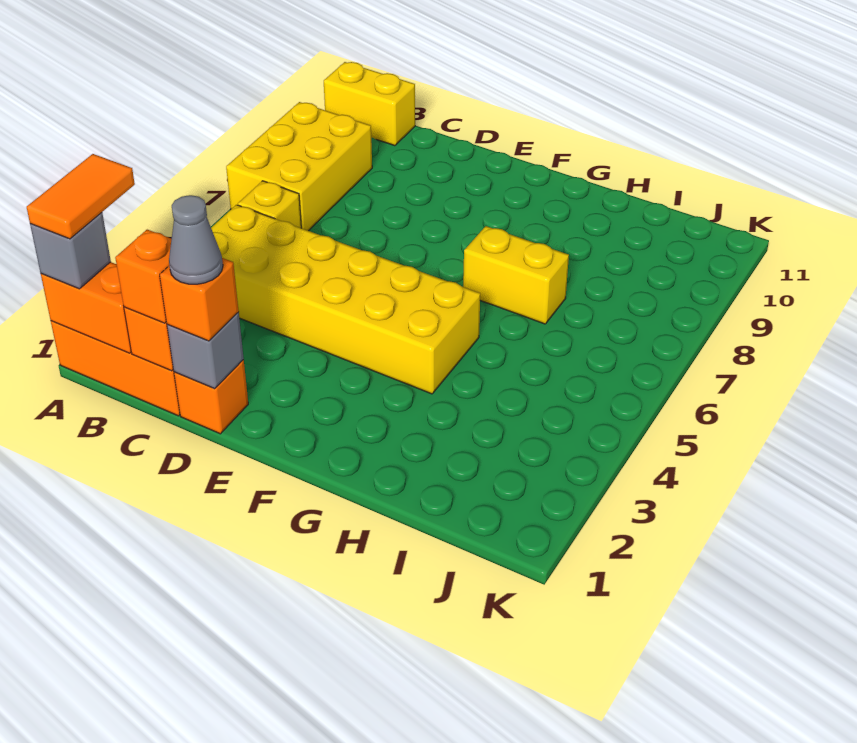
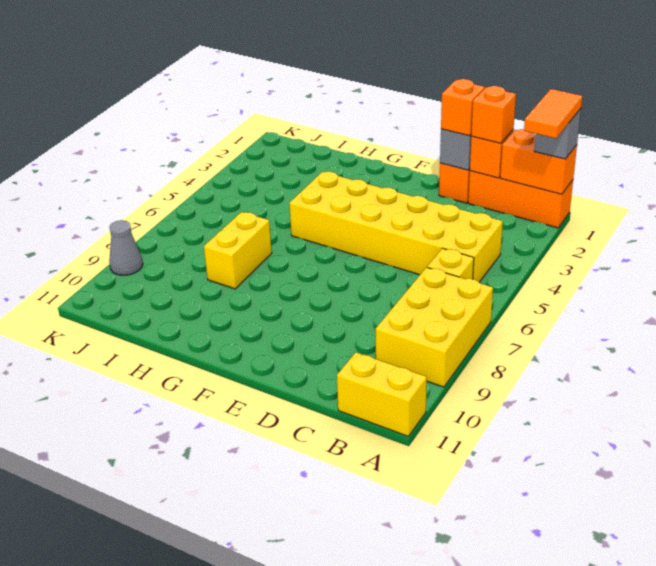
grey 1x1 cone [169,195,223,284] -> grey 1x1 cone moved to [109,220,143,275]
yellow 1x2 brick [463,226,569,324] -> yellow 1x2 brick turned to [204,212,272,289]

